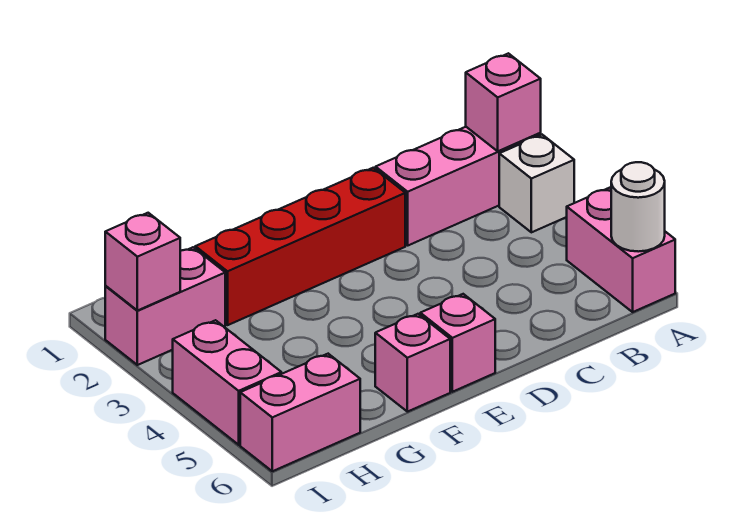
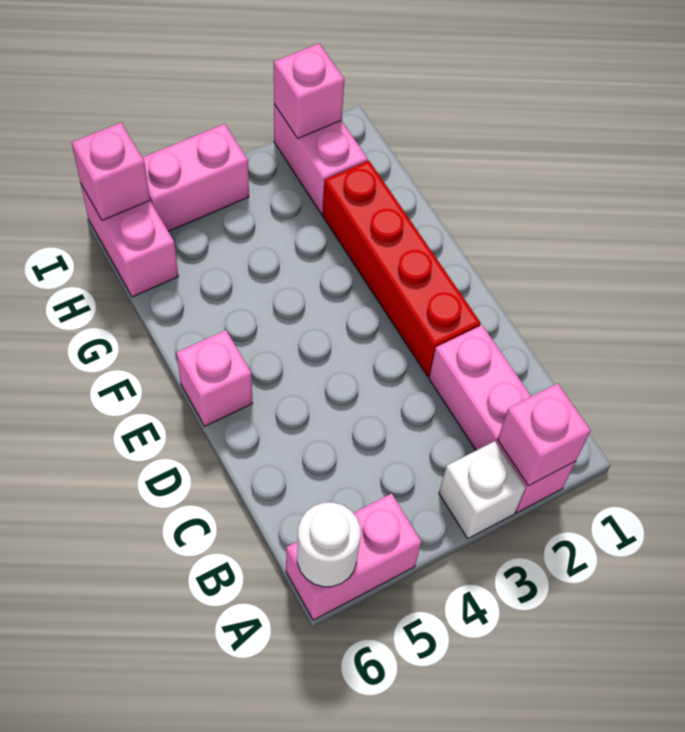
pink 1x1 brick [375,314,450,412] -> pink 1x1 brick moved to [72,123,150,220]

